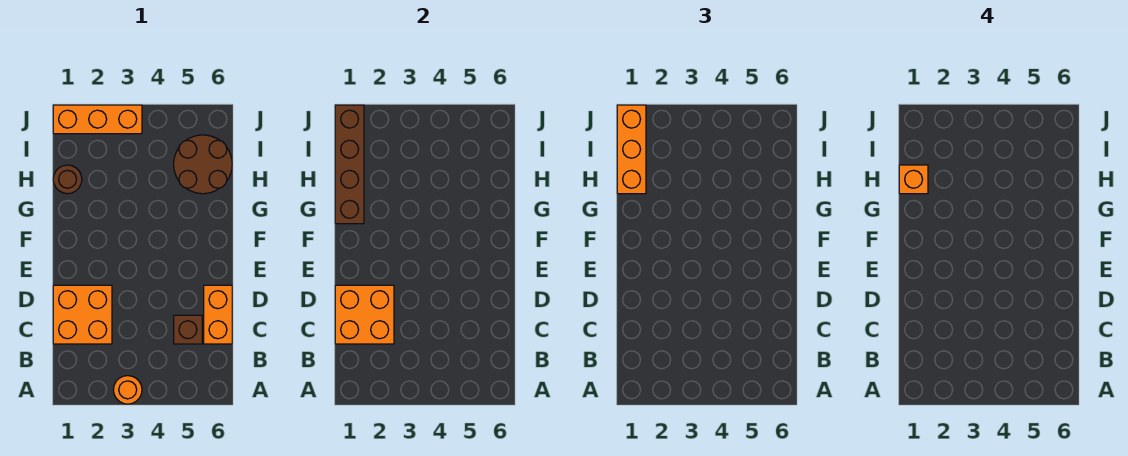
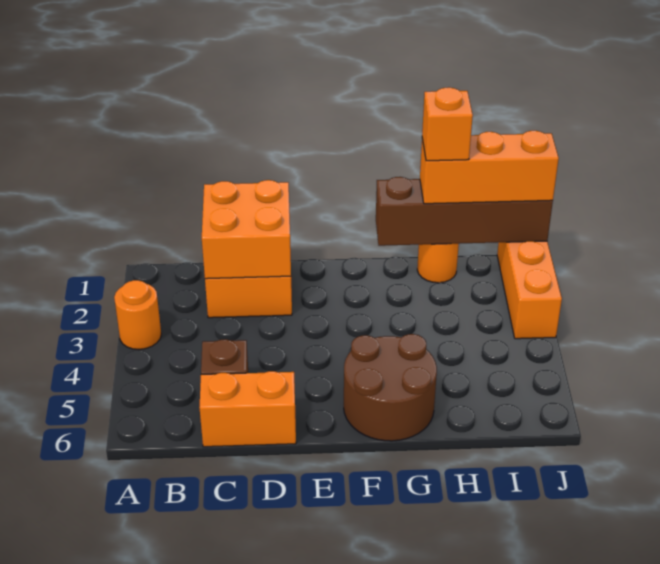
brown 1x1 round brick [53,165,82,194] -> orange 1x1 round brick [417,244,459,283]
brown 2x2 round brick [174,135,232,194] -> brown 2x2 round brick moved to [344,334,437,441]

